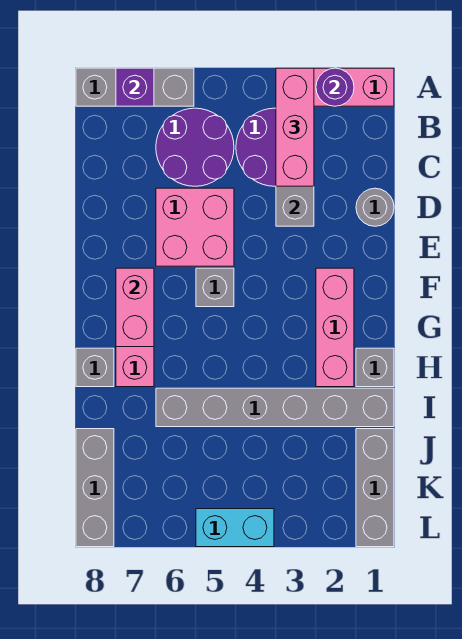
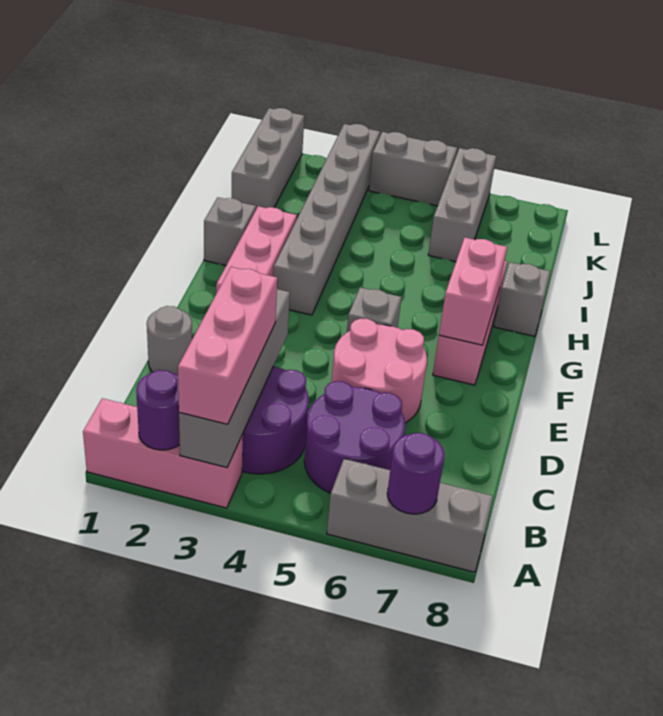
purple 1x1 brick [116,68,154,106] -> purple 1x1 round brick [387,433,445,514]
pink 2x2 brick [156,188,234,266] -> pink 2x2 round brick [332,318,427,423]
grey 1x6 brick [156,388,394,427] -> grey 1x6 brick turned to [273,124,380,315]
grey 1x3 brick [76,429,114,547] -> grey 1x3 brick moved to [428,148,496,262]
cyan 1x2 brick [196,509,274,547] -> grey 1x2 brick [369,132,457,206]

